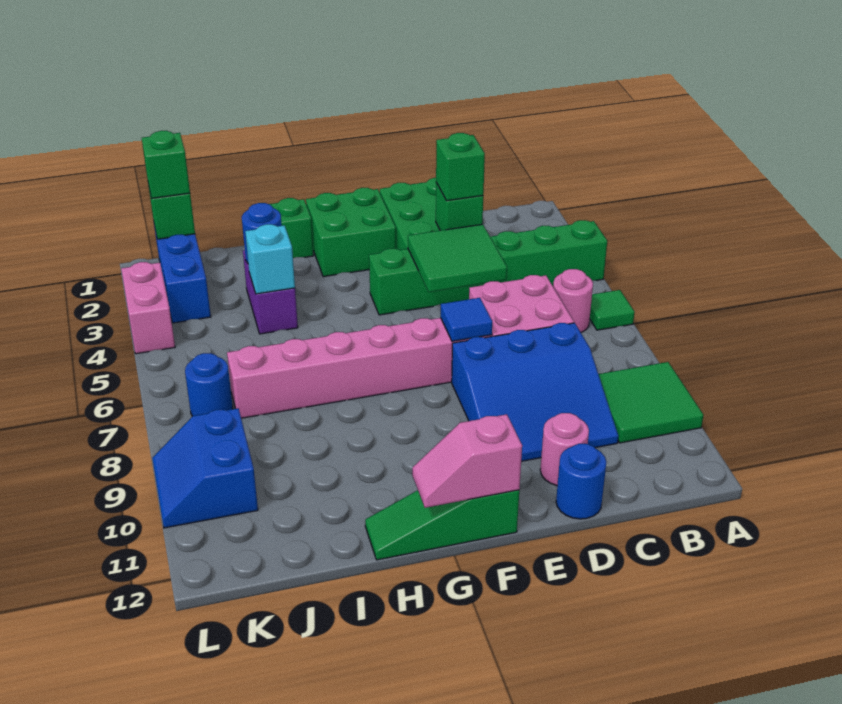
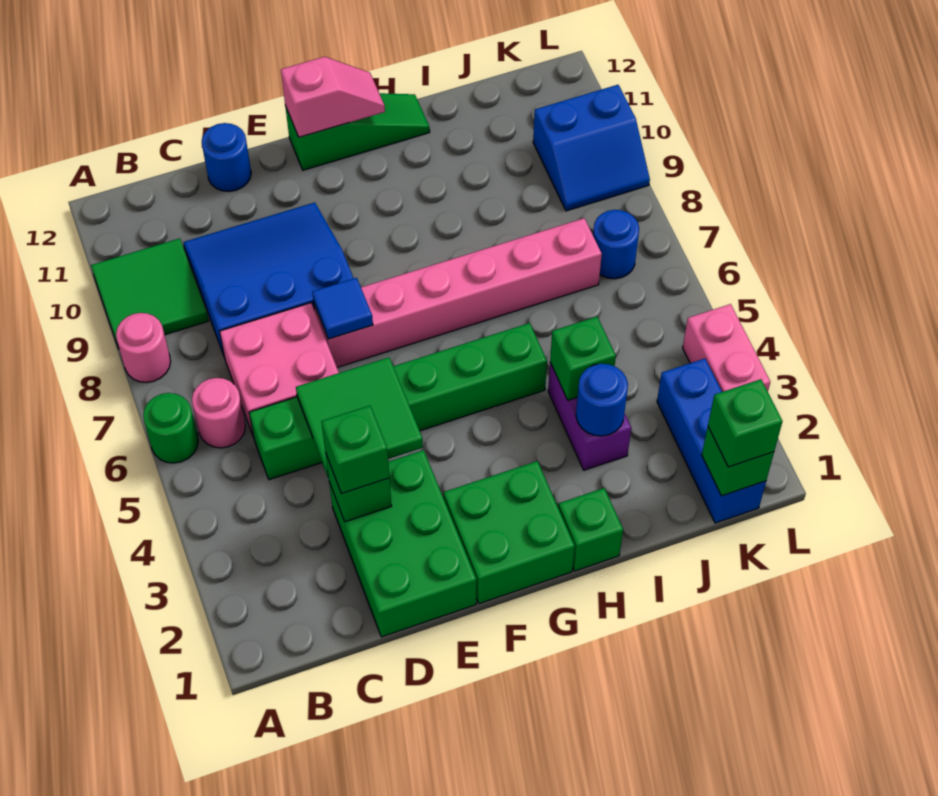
green 1x6 brick [369,220,607,315] -> green 1x6 brick moved to [249,323,547,480]
green 1x1 tile [590,290,635,330] -> green 1x1 round brick [143,393,198,463]
pink 1x1 round brick [540,413,589,486] -> pink 1x1 round brick moved to [116,313,171,383]
cyan 1x1 brick [245,224,295,294] -> green 1x1 brick [550,317,616,400]
blue 2x2 slope [152,408,258,528] -> blue 2x2 slope turned to [533,85,650,211]

